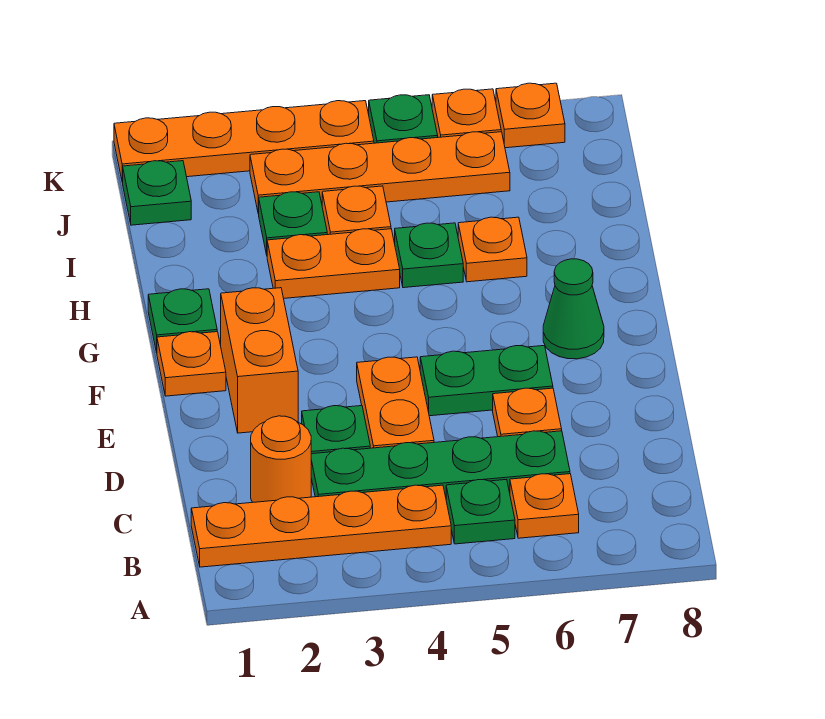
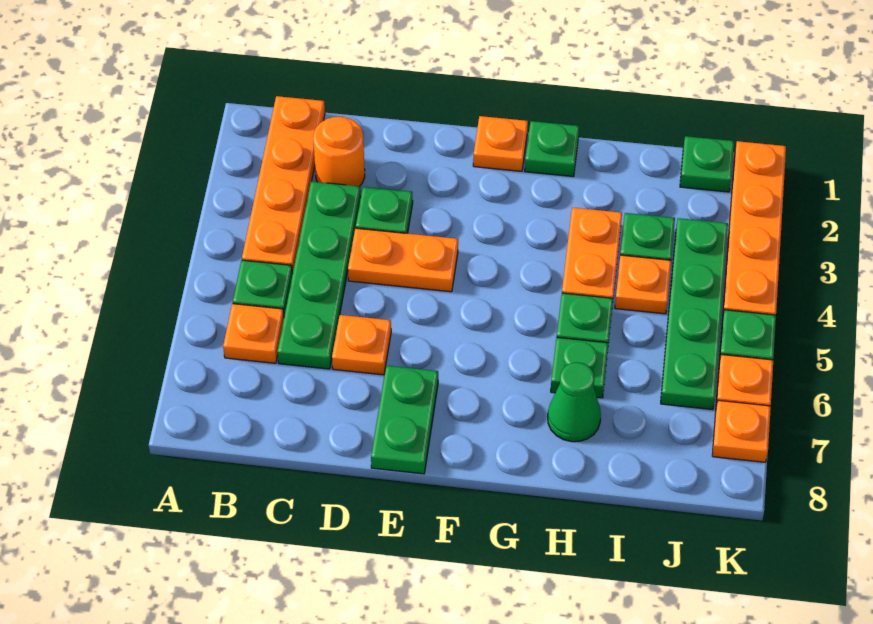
orange 1x2 brick [221,288,298,433] -> none
green 1x2 plate [420,346,553,416] -> green 1x2 plate moved to [371,366,438,474]
green 1x1 cone [543,259,604,359] -> green 1x1 cone moved to [548,362,601,442]
orange 1x1 plate [458,217,527,282] -> green 1x1 plate [551,337,608,398]
orange 1x4 plate [250,132,510,213] -> green 1x4 plate [661,218,728,410]

